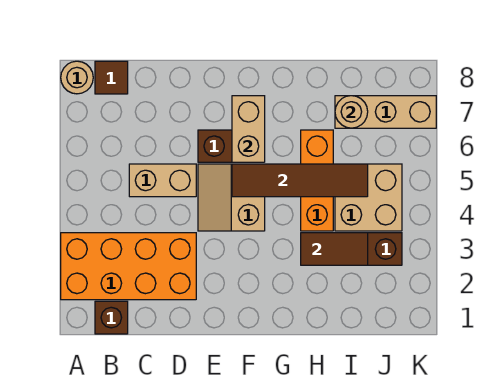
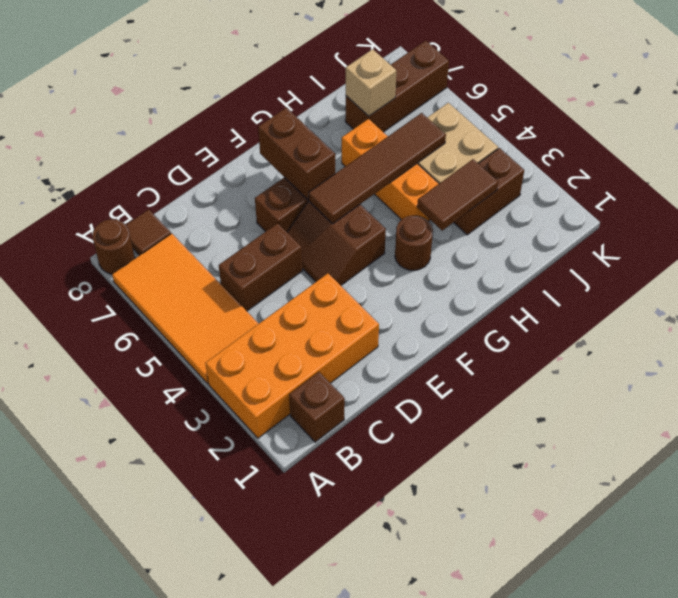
none -> orange 2x4 tile [112,233,259,384]
tan 1x1 round brick [61,61,93,94] -> brown 1x1 round brick [92,219,135,274]
tan 1x2 brick [129,164,196,197] -> brown 1x2 brick [219,223,302,311]
tan 2x2 slope [198,164,265,231] -> brown 2x2 slope [287,201,386,285]
tan 1x2 brick [232,96,265,162] -> brown 1x2 brick [258,108,335,199]
none -> brown 1x1 round brick [395,215,433,270]
tan 1x3 brick [335,96,436,128] -> brown 1x3 brick [345,41,449,132]
tan 1x1 round brick [335,96,368,128] -> tan 1x1 brick [346,49,396,116]

